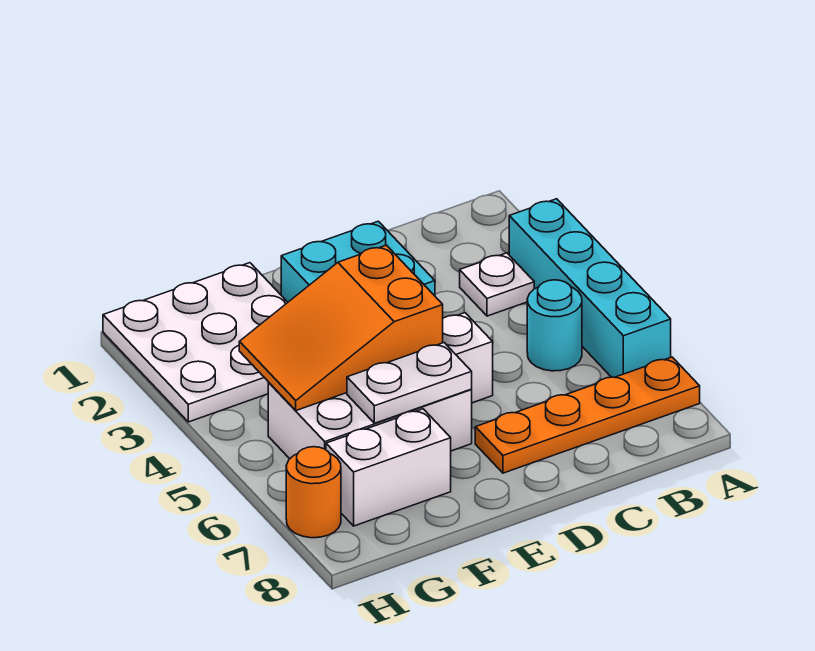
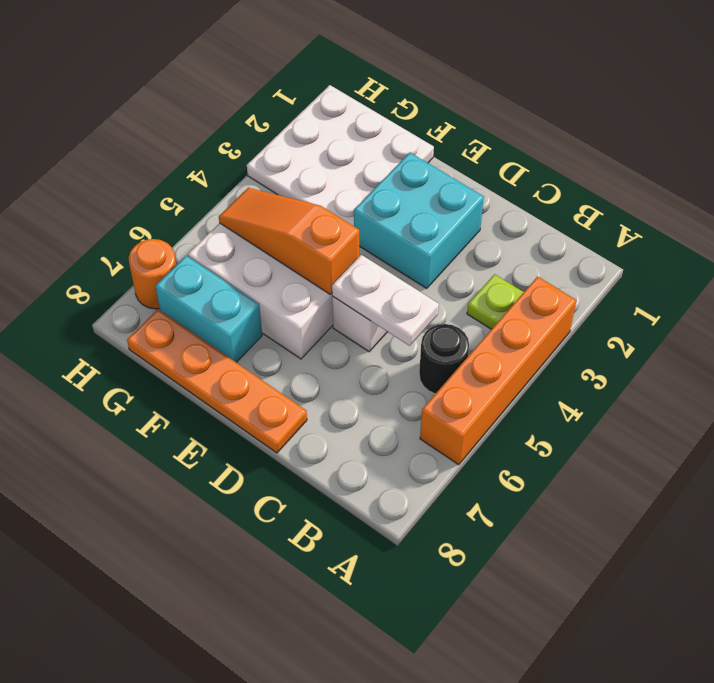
cyan 1x4 brick [509,199,671,377] -> orange 1x4 brick [420,276,577,465]
orange 1x4 plate [475,357,700,473] -> orange 1x4 plate moved to [127,309,307,453]
white 1x1 plate [460,253,534,316] -> lime 1x1 plate [467,274,524,329]
cyan 1x1 round brick [527,280,582,371] -> black 1x1 round brick [419,324,469,394]
orange 2x3 slope [239,245,443,410] -> orange 1x3 slope [219,188,359,295]
white 1x2 plate [347,343,472,423] -> white 1x2 plate moved to [332,255,439,346]
white 1x2 brick [326,409,451,526] -> cyan 1x2 brick [155,256,262,363]

